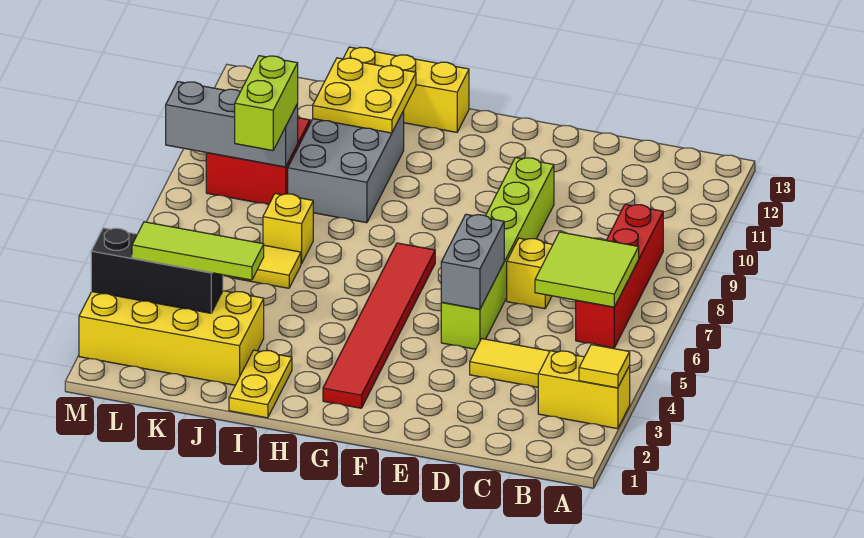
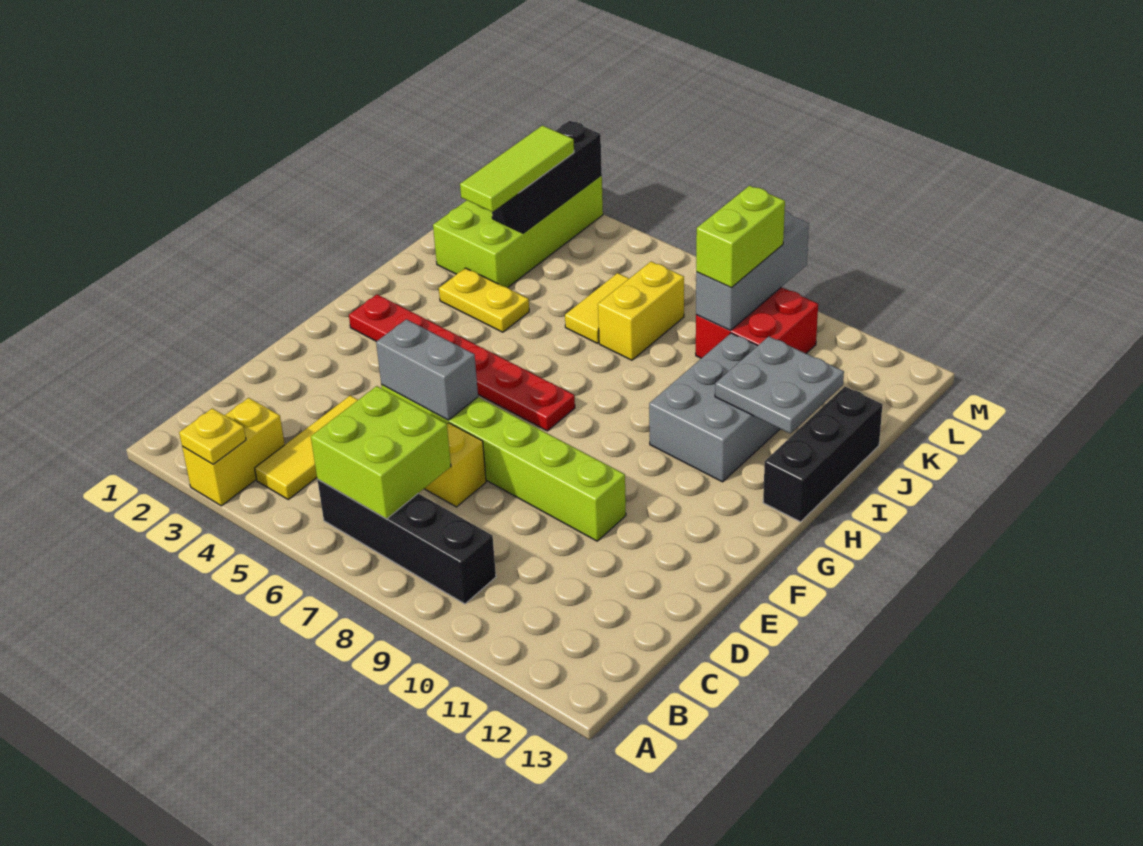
yellow 1x1 tile [579,345,630,388] -> yellow 1x1 plate [179,408,246,464]
red 1x4 brick [576,204,663,348] -> black 1x4 brick [318,480,496,604]
lime 2x2 tile [535,232,639,307] -> lime 2x2 brick [311,386,451,519]
red 1x6 tile [323,243,435,408] -> red 1x6 plate [349,295,575,431]
yellow 1x3 brick [343,47,469,132] -> black 1x3 brick [763,387,883,522]
yellow 1x2 plate [229,350,292,418] -> yellow 1x2 plate moved to [439,268,529,332]
grey 2x3 brick [288,111,404,223] -> grey 2x3 brick turned to [649,333,780,482]
yellow 2x2 plate [313,58,416,133] -> grey 2x2 plate [715,336,844,434]
yellow 2x4 brick [79,291,264,385] -> lime 2x4 brick [433,175,603,288]
yellow 1x1 brick [263,194,313,264] -> yellow 1x2 brick [598,262,684,360]
lime 1x2 brick [235,56,298,151] -> lime 1x2 brick turned to [696,186,785,287]

